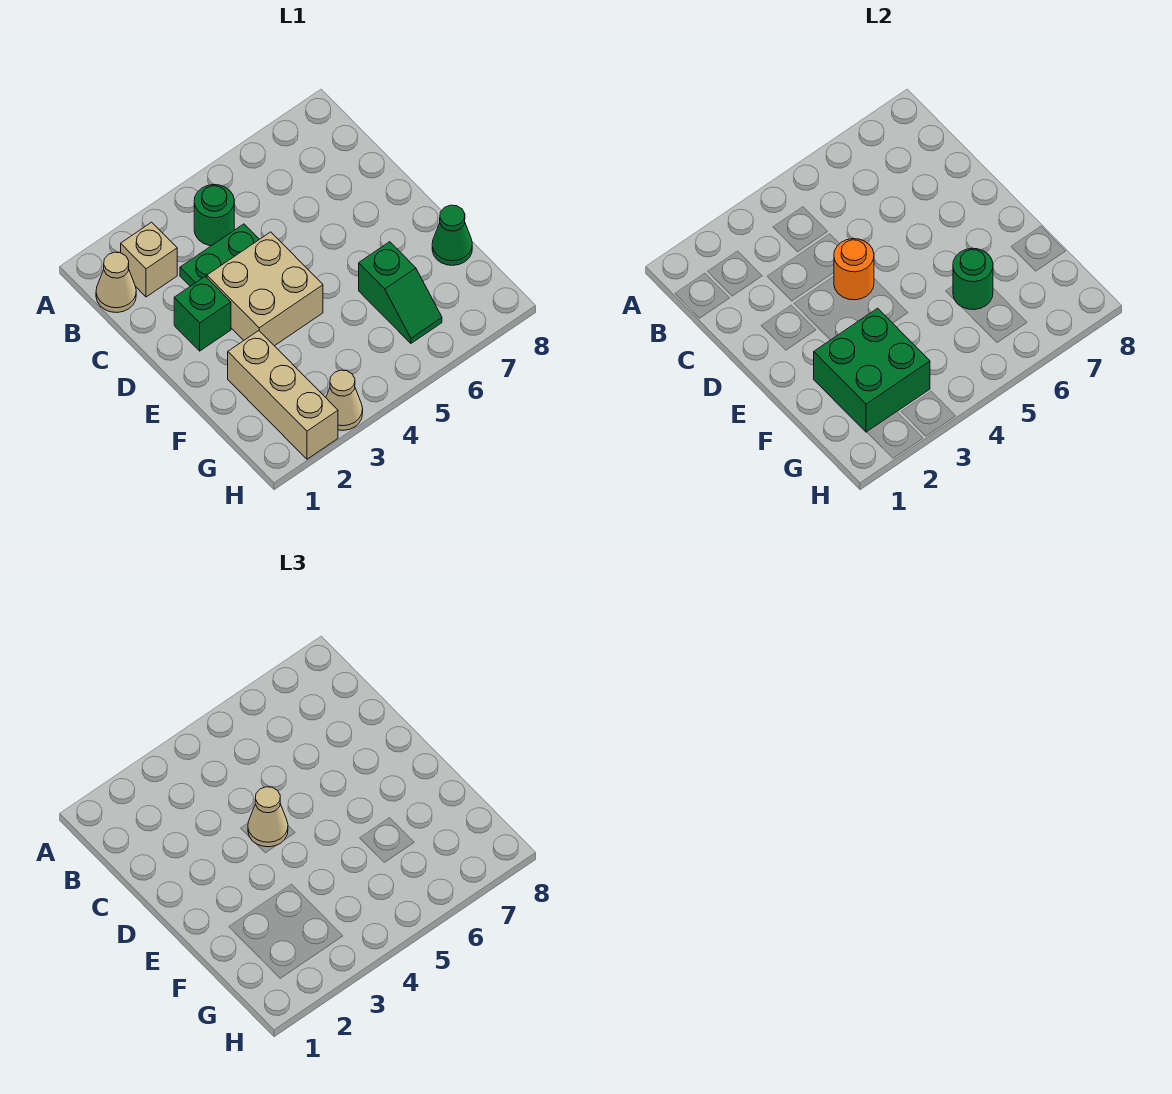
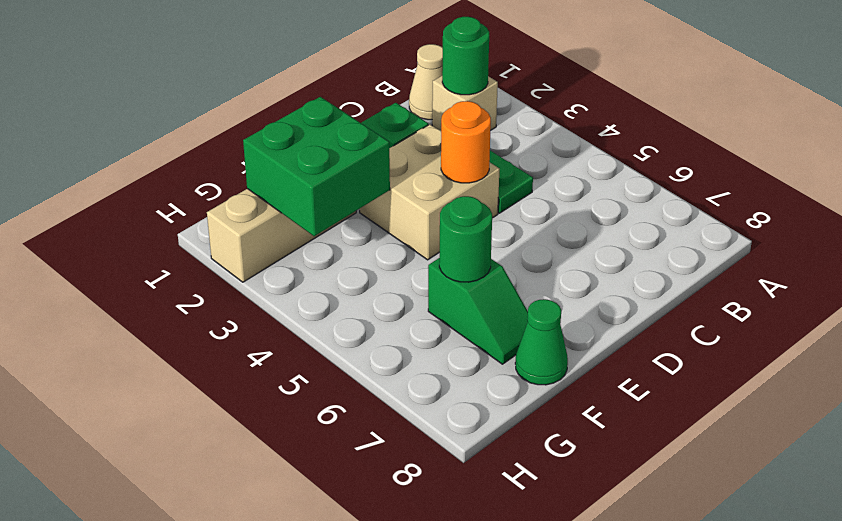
green 1x1 round brick [194,185,234,246] -> green 1x1 round brick moved to [442,17,489,95]
tan 1x1 cone [248,787,288,847] -> none
green 1x2 slope [359,242,442,343] -> green 1x2 slope turned to [428,258,528,364]
tan 1x1 cone [326,370,363,430] -> none

